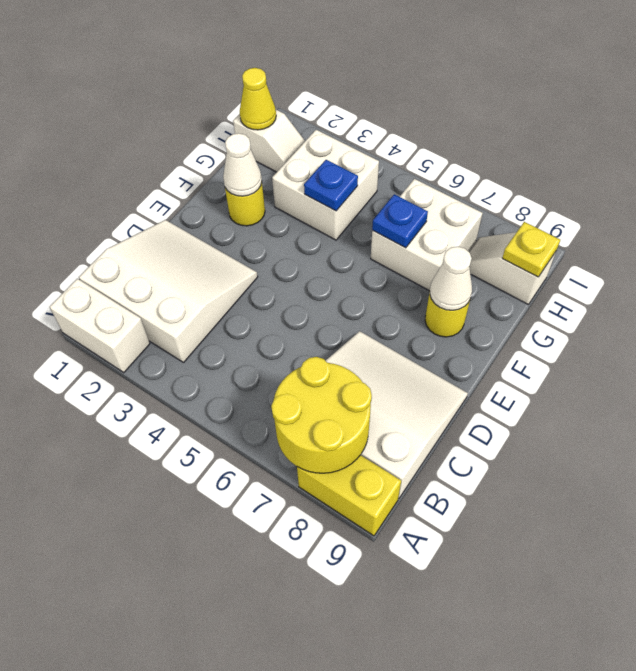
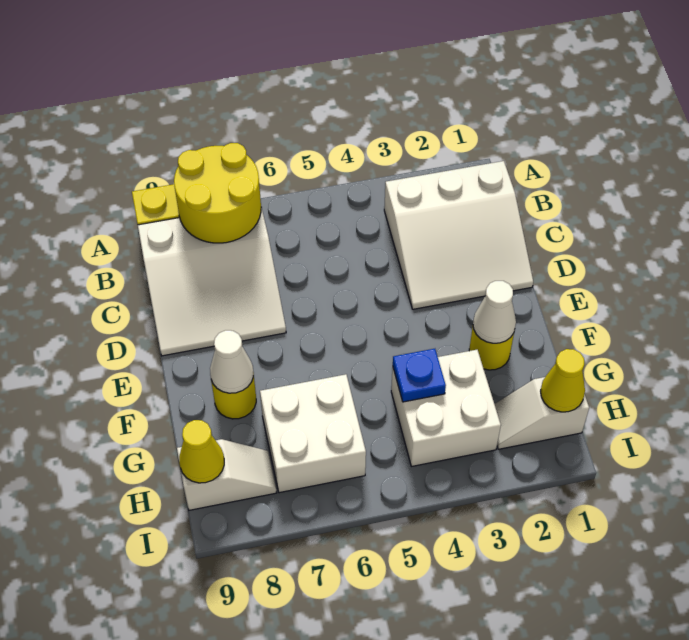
white 1x2 brick [50,279,150,373] -> none
blue 1x1 plate [372,194,428,248] -> none
yellow 1x1 plate [502,222,560,277] -> yellow 1x1 cone [179,420,224,483]

